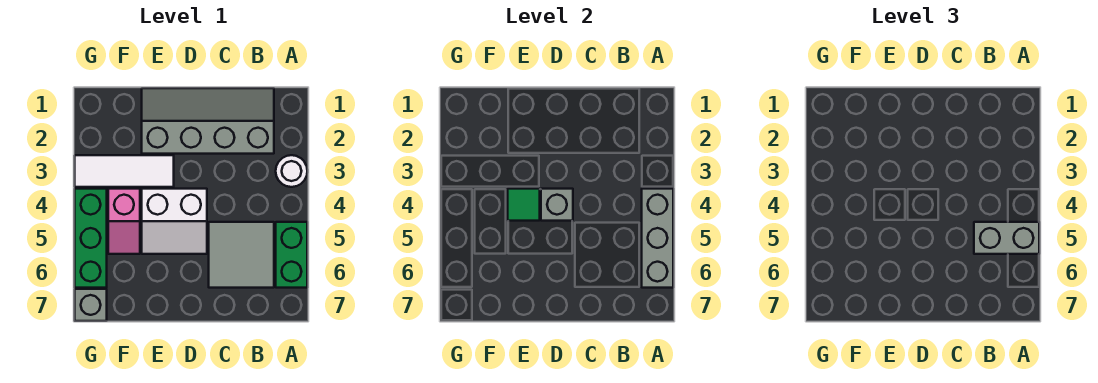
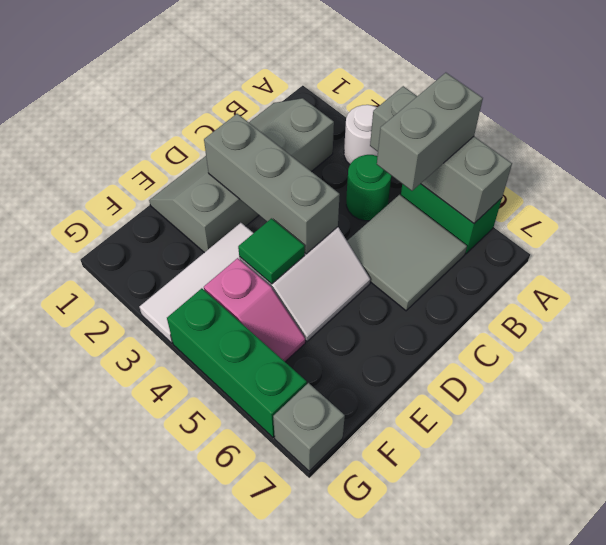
none -> green 1x1 round brick [346,155,392,221]
grey 1x1 brick [541,189,573,221] -> grey 1x3 brick [204,114,340,254]

